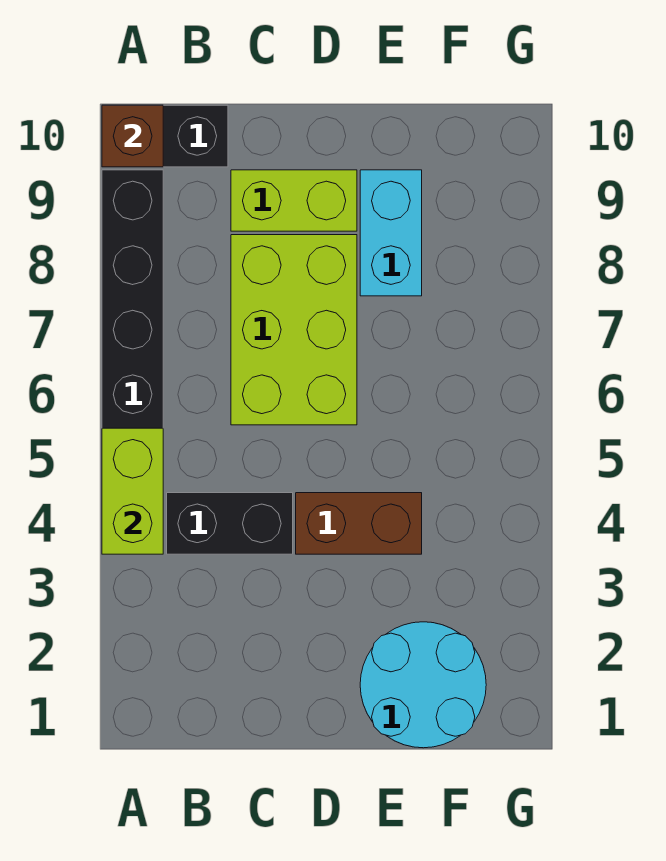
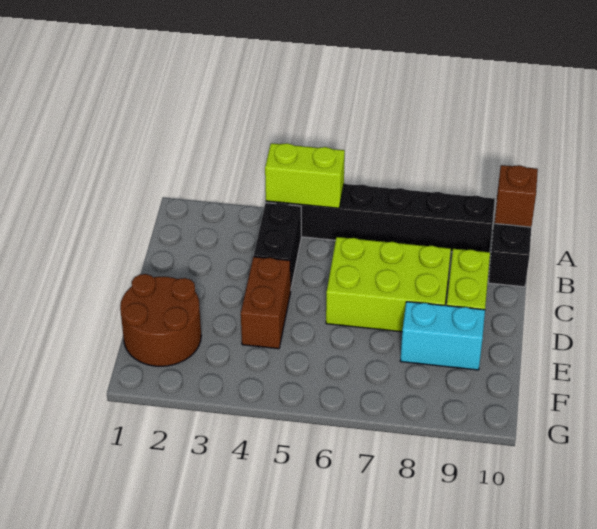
cyan 2x2 round brick [360,622,486,748] -> brown 2x2 round brick [120,274,201,366]

